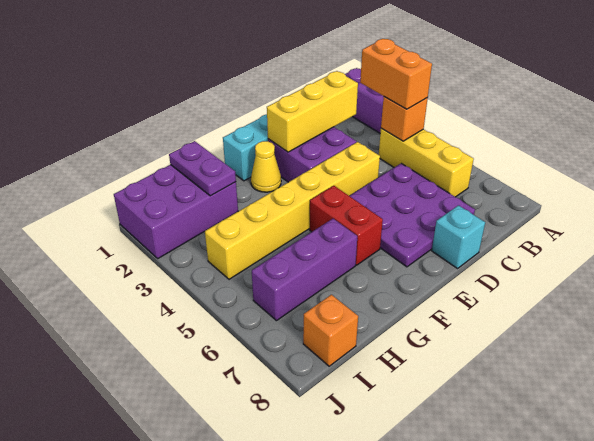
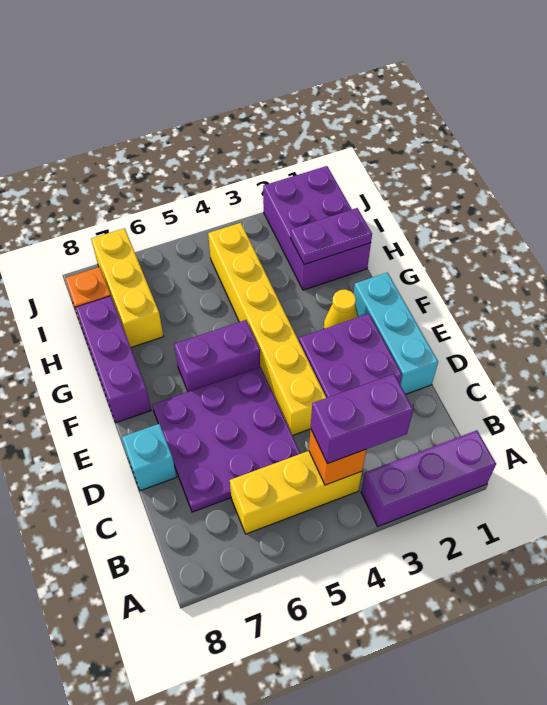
orange 1x2 brick [360,39,432,109] -> purple 1x2 brick [311,374,413,464]
yellow 1x3 brick [267,71,358,152] -> yellow 1x3 brick moved to [91,228,163,347]
red 1x2 brick [310,186,383,265] -> purple 1x2 brick [174,320,260,392]
purple 1x3 brick [252,219,357,321] -> purple 1x3 brick moved to [76,296,151,423]

